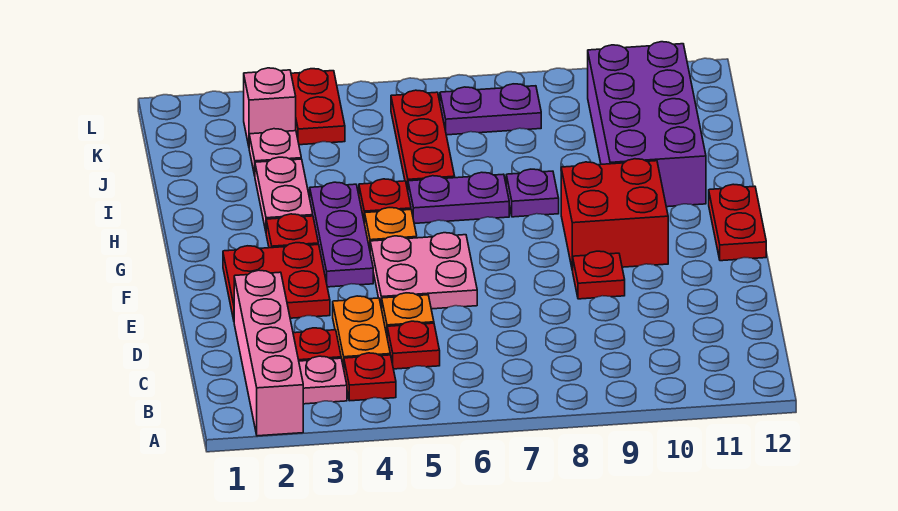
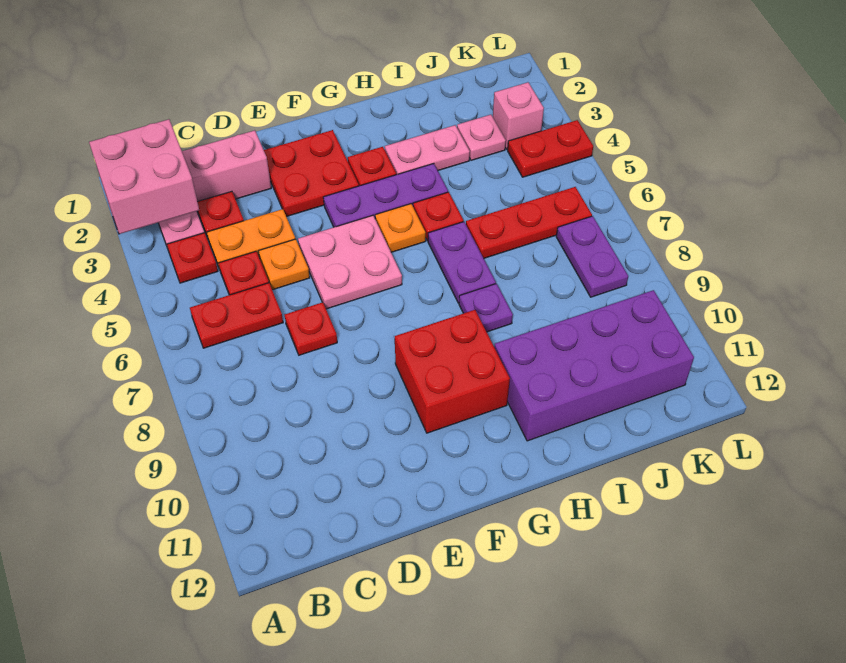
none -> pink 2x2 brick [89,119,199,234]
red 1x1 plate [573,251,625,299] -> red 1x1 plate moved to [285,302,337,355]
red 1x2 plate [709,184,766,261] -> red 1x2 plate moved to [190,283,283,348]

